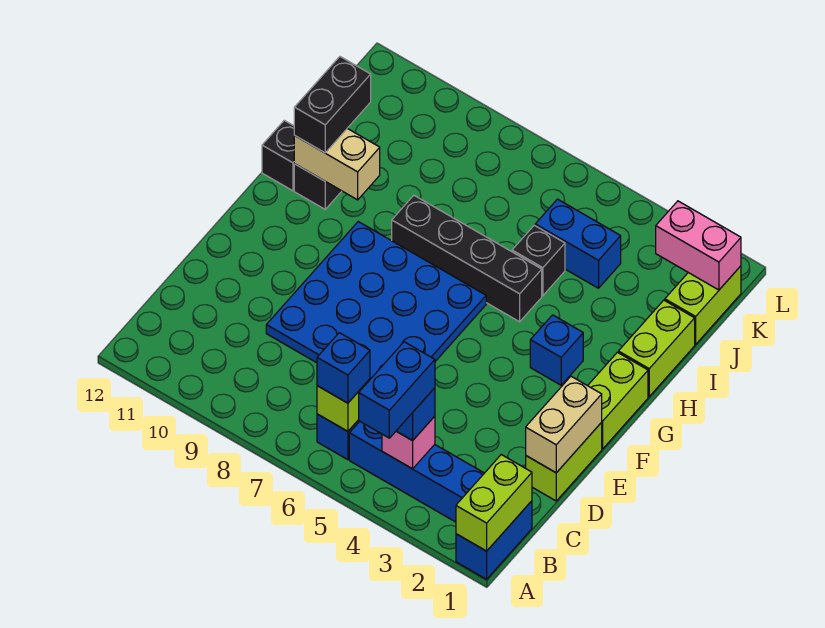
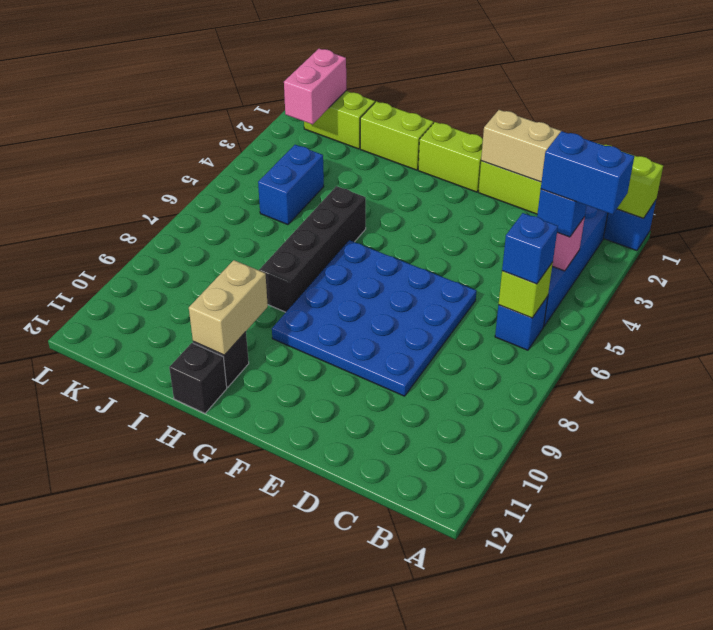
blue 1x1 brick [530,315,583,385] -> none
black 1x2 brick [294,57,371,153] -> none
black 1x1 brick [512,225,565,296] -> none

